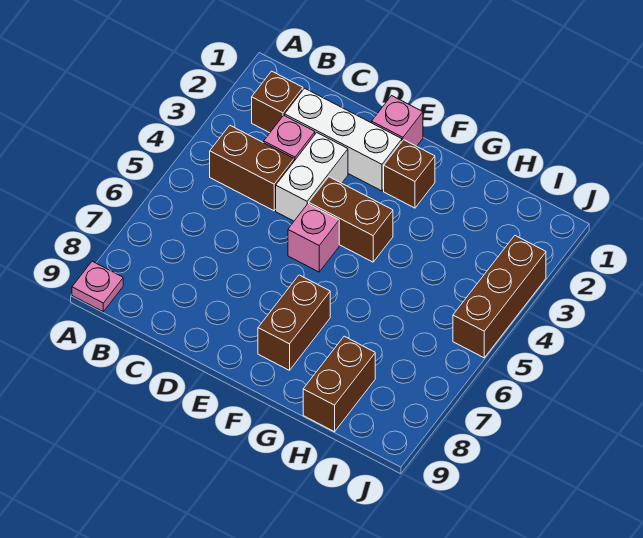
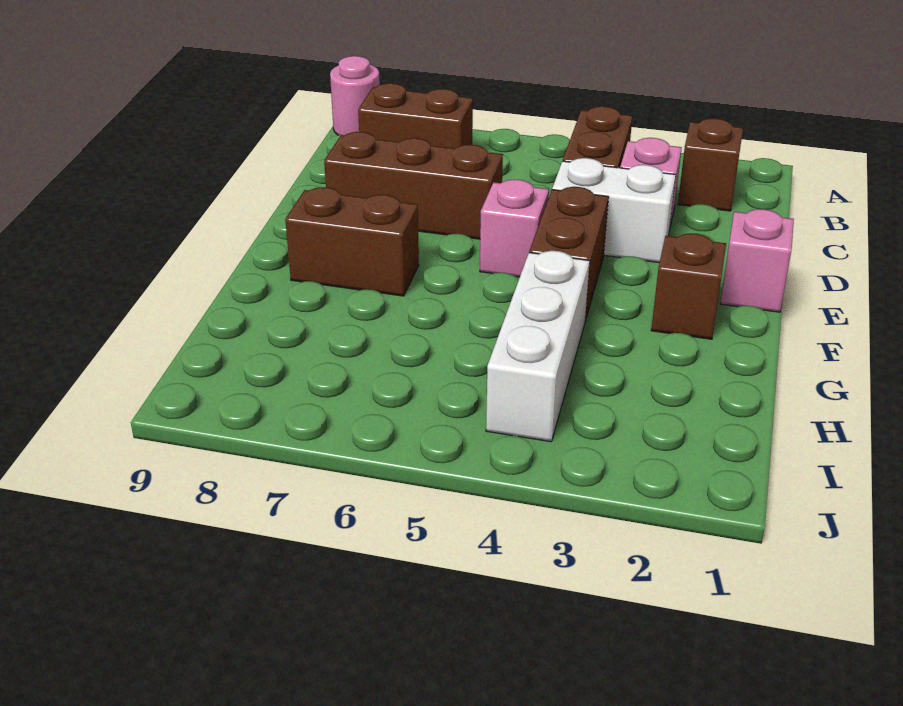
pink 1x1 plate [72,261,123,312] -> pink 1x1 round brick [330,56,380,135]
white 1x3 brick [285,88,402,191] -> white 1x3 brick moved to [486,251,590,442]
brown 1x2 brick [303,336,375,432] -> brown 1x2 brick moved to [358,83,473,149]
brown 1x3 brick [453,236,546,358] -> brown 1x3 brick moved to [324,132,503,239]

